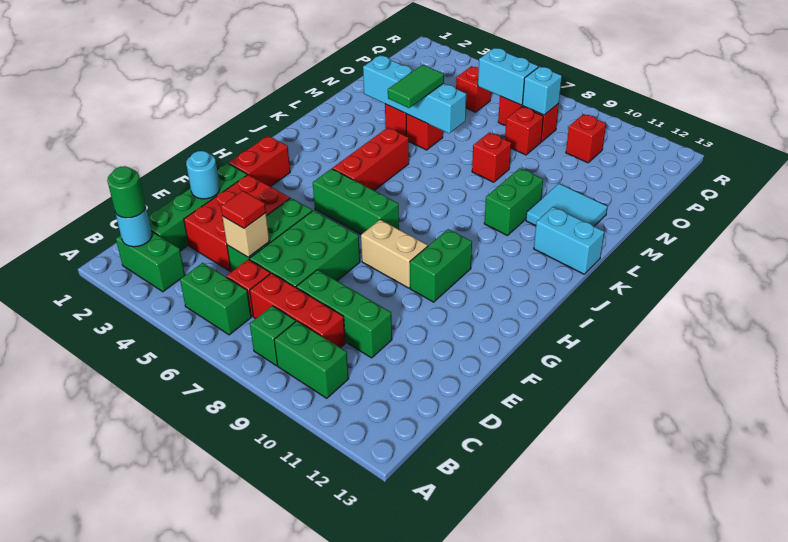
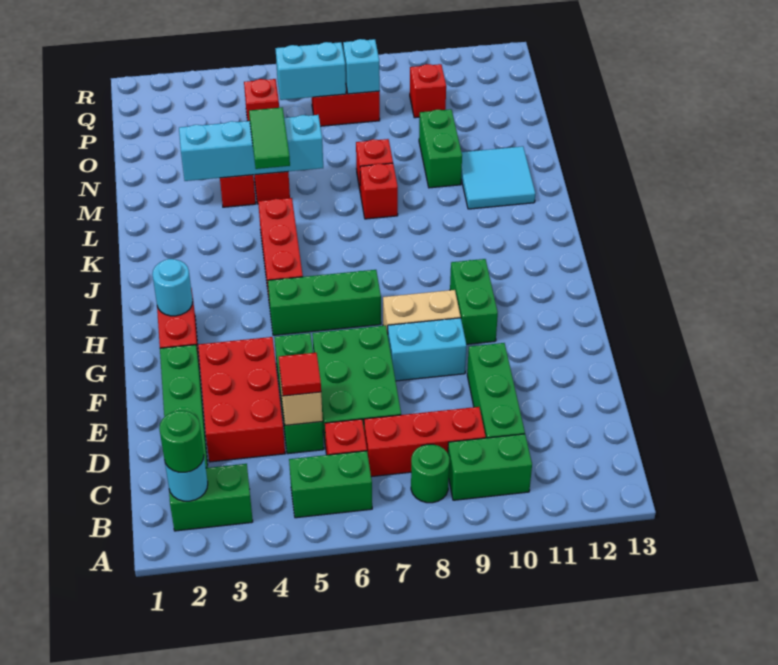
green 1x1 brick [250,306,296,366] -> green 1x1 round brick [411,444,449,503]
green 1x3 brick [296,270,392,358] -> green 1x3 brick turned to [467,343,525,438]
cyan 1x1 round brick [186,151,220,199] -> cyan 1x1 round brick moved to [152,259,193,316]
green 1x2 brick [484,168,543,236] -> green 1x2 brick moved to [419,109,462,188]
cyan 1x2 brick [534,207,604,274] -> cyan 1x2 brick moved to [388,318,467,381]
red 1x1 brick [505,107,543,155] -> red 1x1 brick moved to [360,163,398,219]

